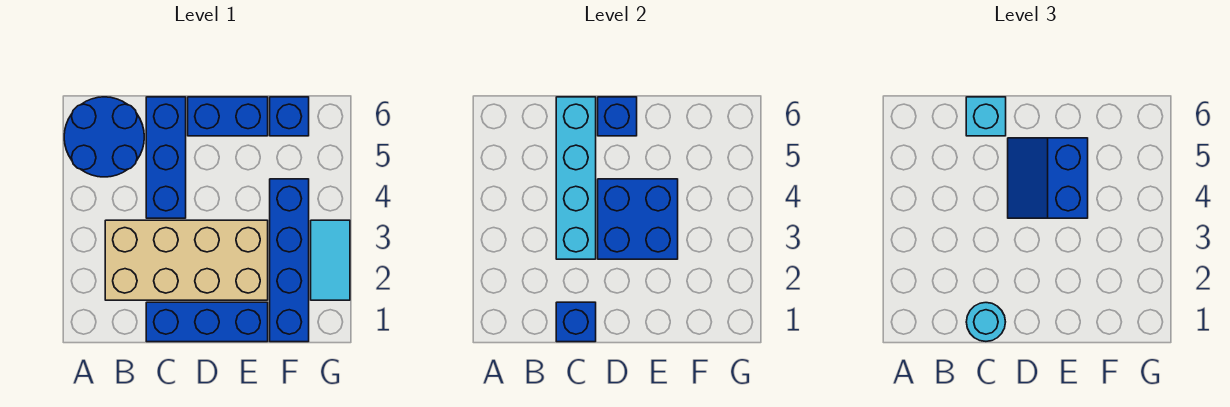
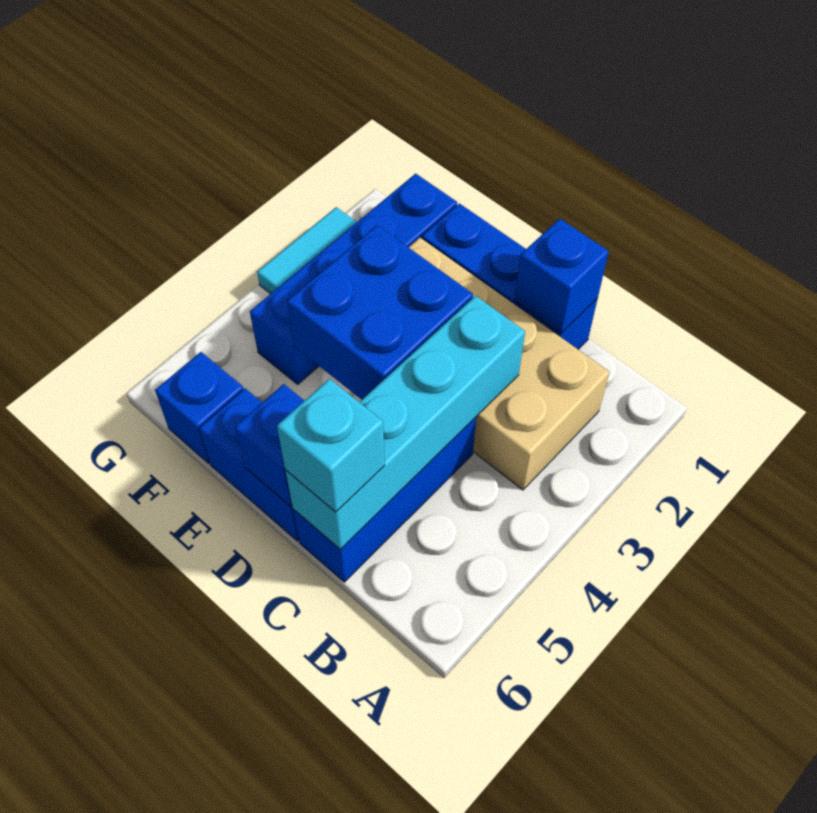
blue 2x2 round brick [64,97,144,177] -> none
cyan 1x1 round brick [966,303,1005,341] -> none
blue 2x2 slope [1008,138,1088,218] -> none

